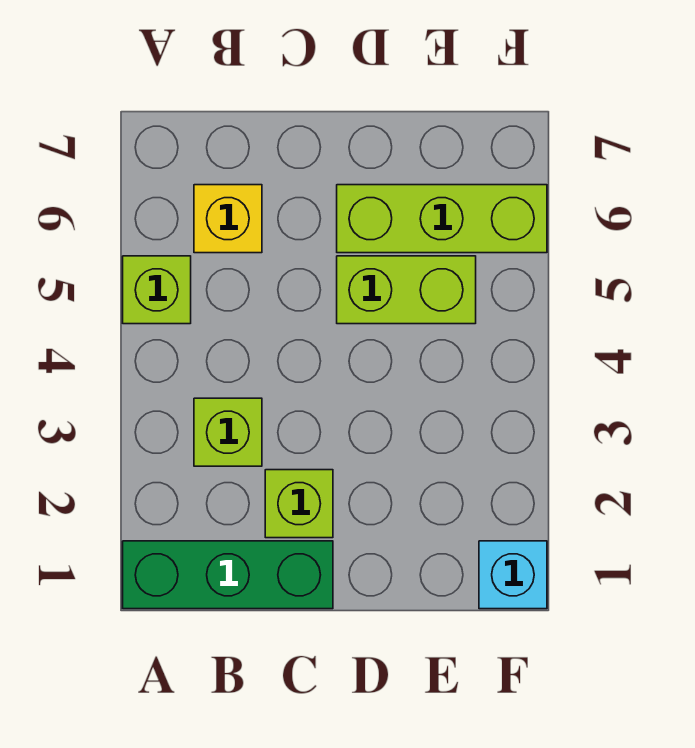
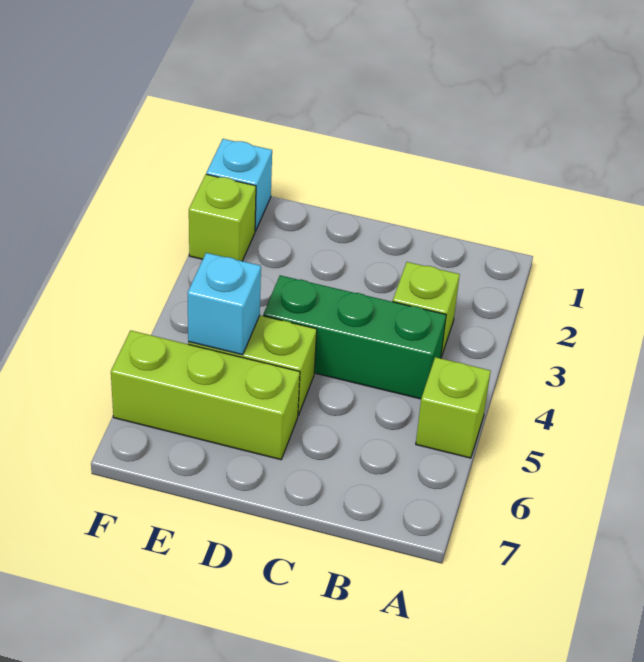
green 1x3 brick [123,541,333,609] -> green 1x3 brick moved to [263,275,446,399]
yellow 1x1 brick [194,185,262,253] -> none
lime 1x1 brick [265,470,333,538] -> lime 1x1 brick moved to [189,174,256,261]
none -> cyan 1x1 brick [188,253,261,355]

